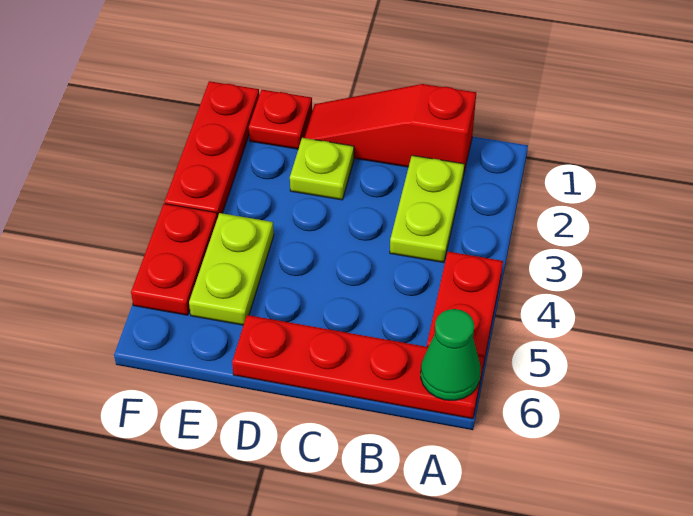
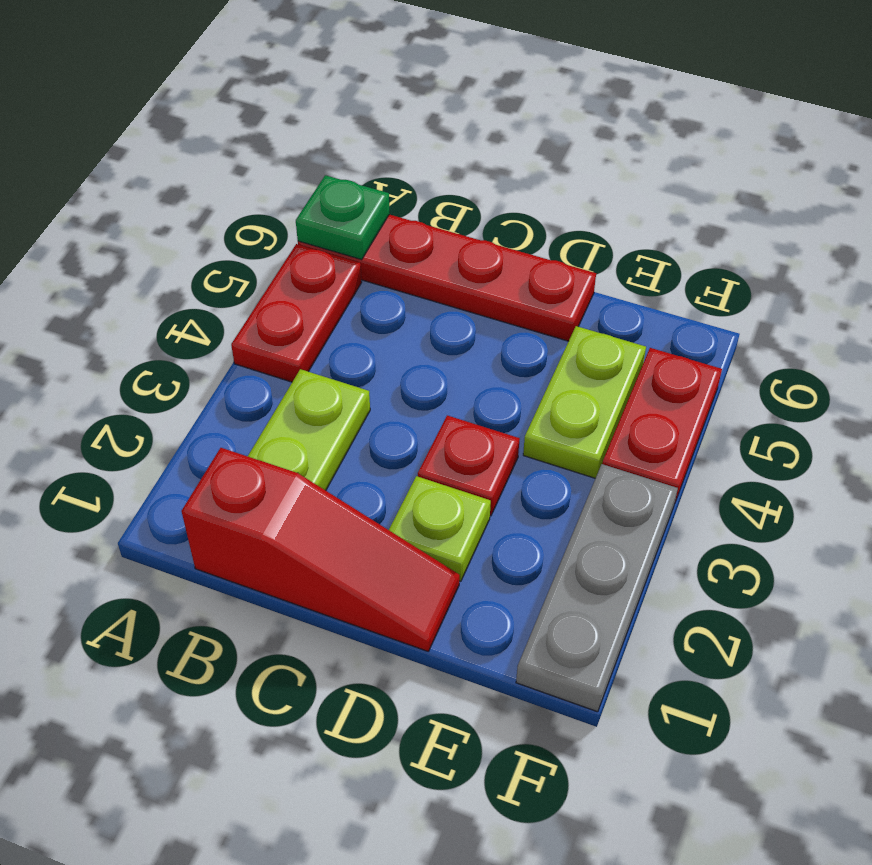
green 1x1 cone [421,309,480,400] -> green 1x1 plate [296,175,390,260]
red 1x1 plate [249,90,312,149] -> red 1x1 plate moved to [418,415,520,516]
red 1x3 plate [165,81,259,218] -> grey 1x3 plate [516,464,678,712]

